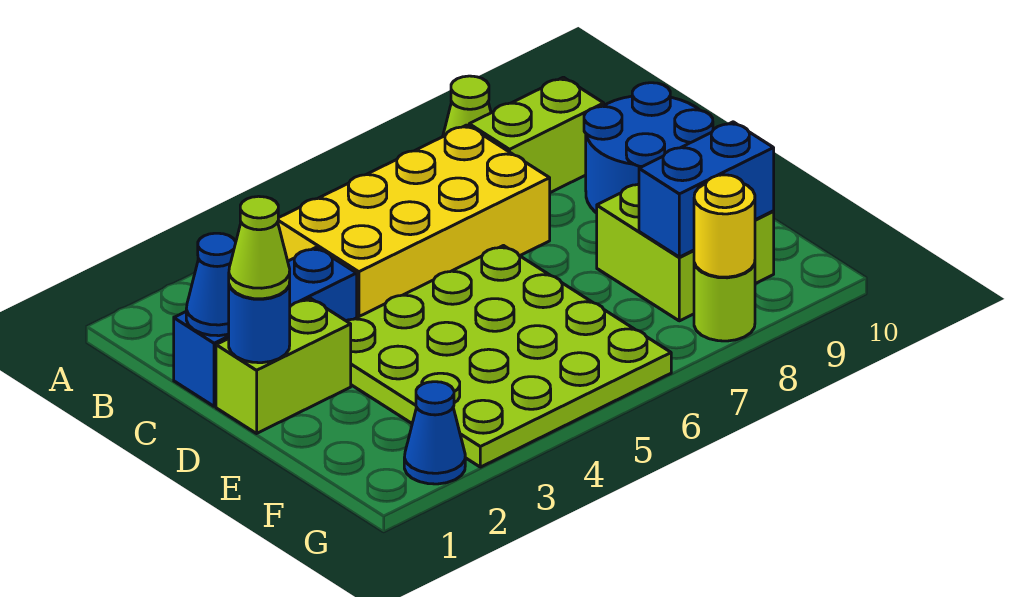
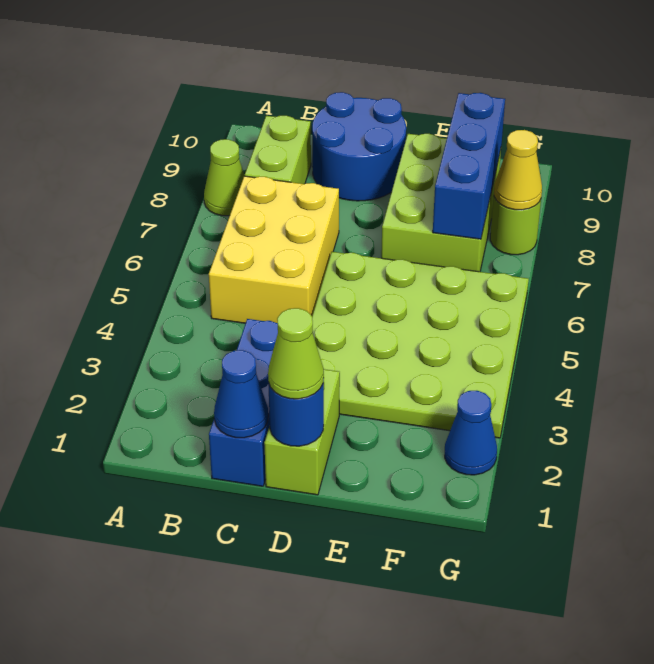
yellow 2x4 brick [278,125,550,317] -> yellow 2x3 brick [209,176,339,323]
lime 2x2 brick [597,184,774,321] -> lime 2x3 brick [381,134,501,272]
blue 1x2 brick [639,122,774,257] -> blue 1x3 brick [433,93,505,239]
yellow 1x1 round brick [694,175,755,277] -> yellow 1x1 cone [494,130,542,210]

